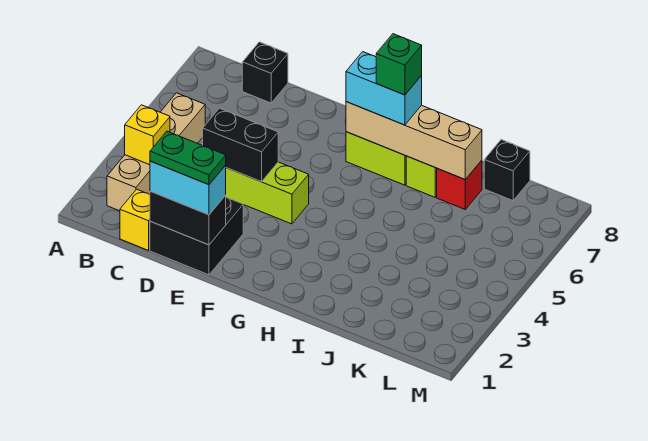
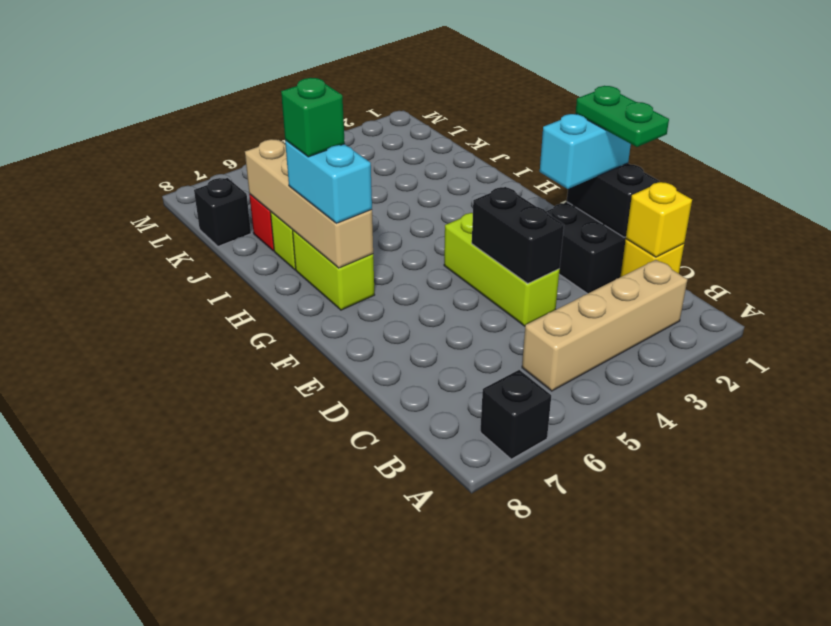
yellow 1x1 brick [125,105,170,165] -> yellow 1x1 brick moved to [626,182,692,257]
black 1x1 brick [242,42,288,103] -> black 1x1 brick moved to [481,370,551,459]
cyan 1x2 brick [150,161,226,215] -> cyan 1x2 brick turned to [540,114,631,189]

